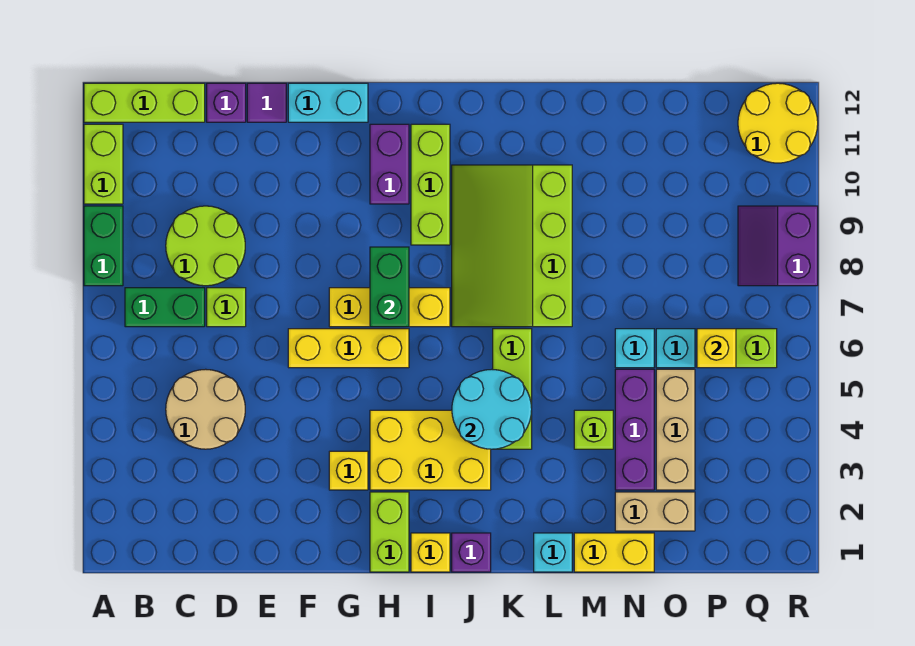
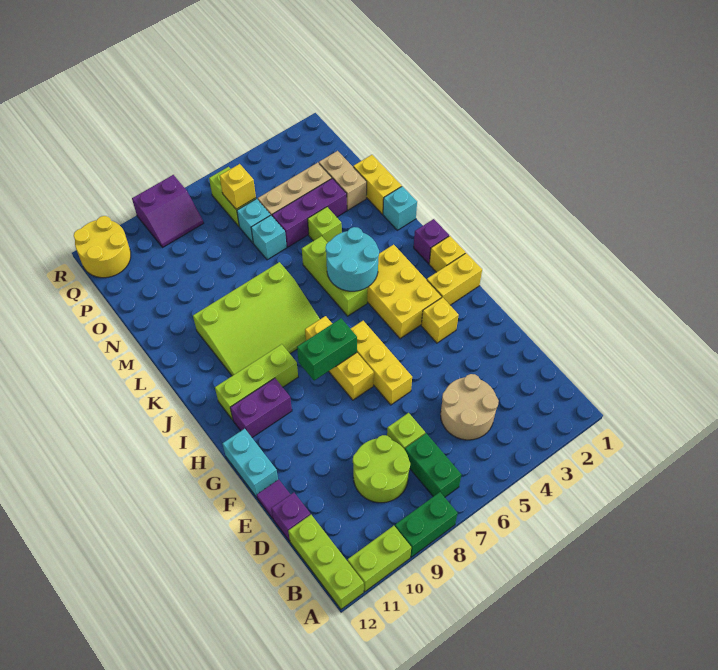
lime 1x2 brick [370,492,409,572] -> yellow 1x2 brick [427,253,482,305]
lime 1x3 brick [493,329,532,449] -> lime 1x3 brick turned to [302,236,367,316]

